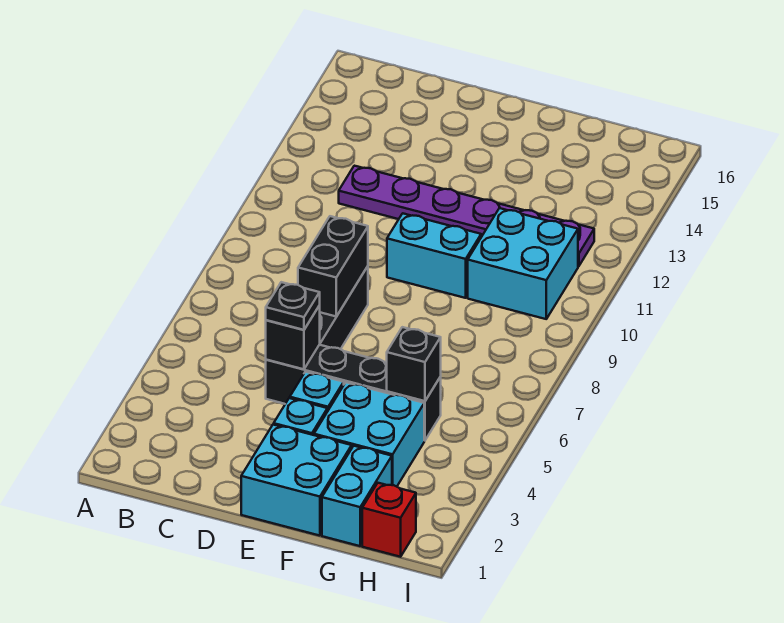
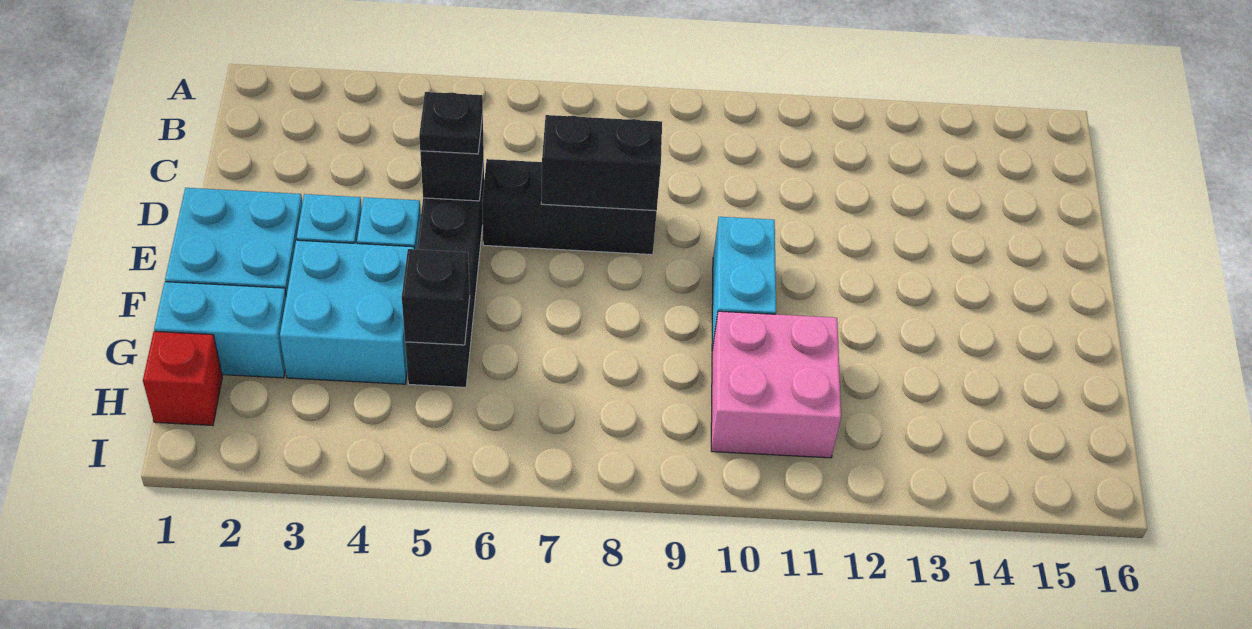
purple 1x6 plate [339,166,594,266] -> none
cyan 2x2 brick [468,208,578,319] -> pink 2x2 brick [711,311,841,458]

